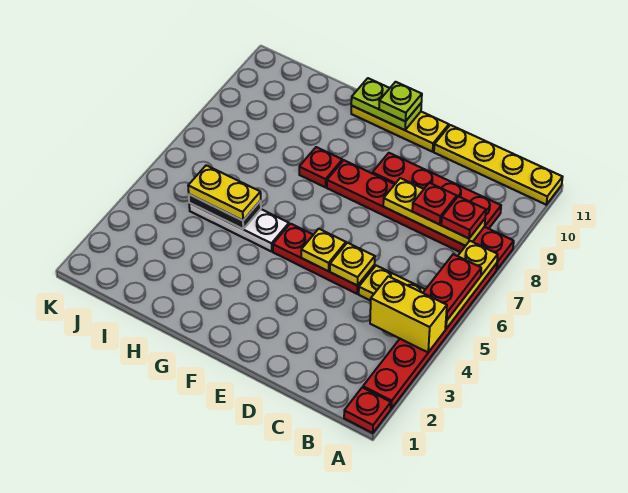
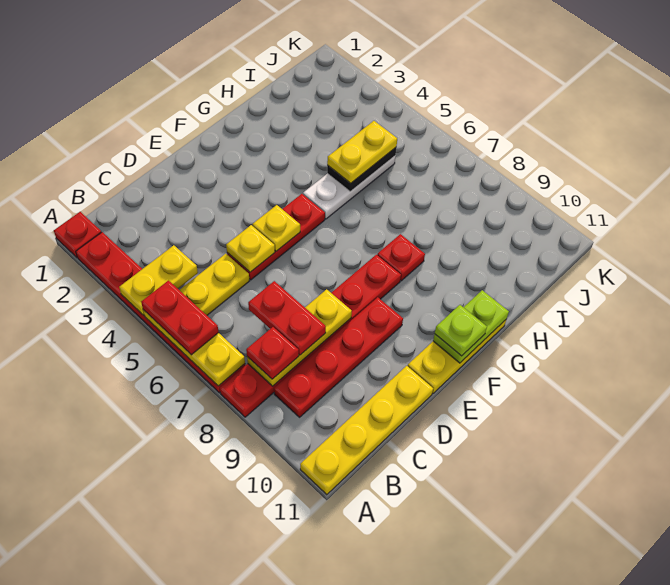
yellow 1x2 brick [370,276,447,352] -> yellow 1x2 plate [119,245,198,315]
red 1x1 plate [412,183,457,225] -> red 1x2 plate [248,281,326,355]

